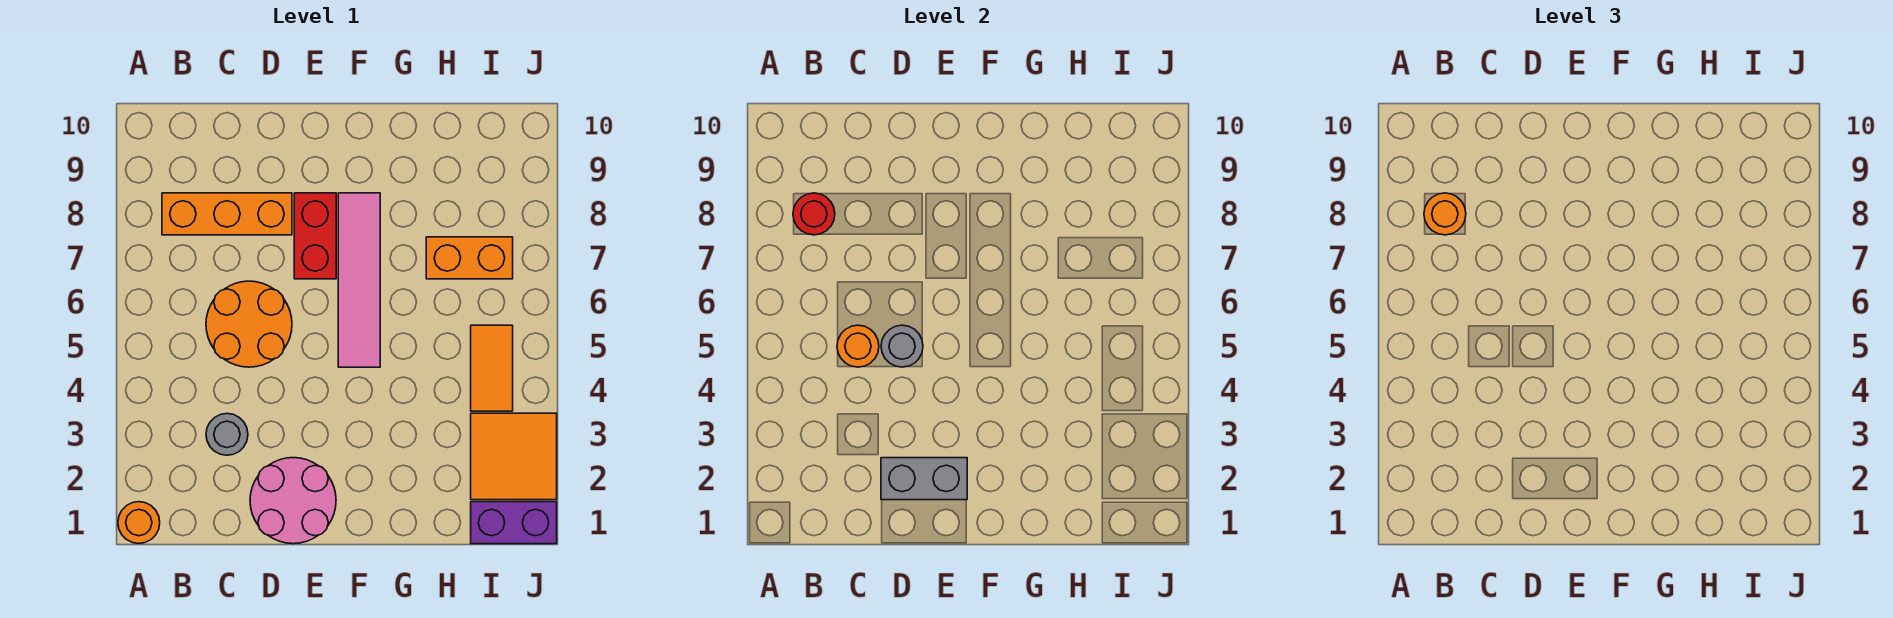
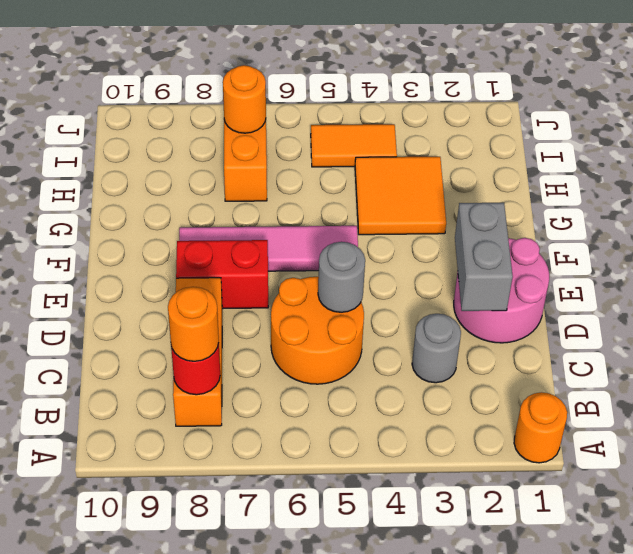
orange 1x1 round brick [837,325,879,367] -> orange 1x1 round brick moved to [223,65,266,133]
purple 1x2 brick [471,502,557,544] -> none
orange 2x2 tile [471,413,557,500] -> orange 2x2 tile moved to [355,157,446,235]

